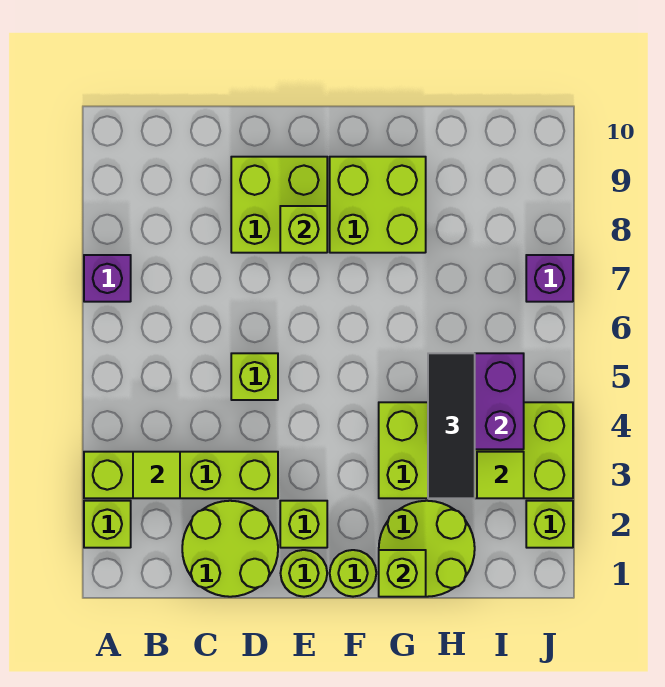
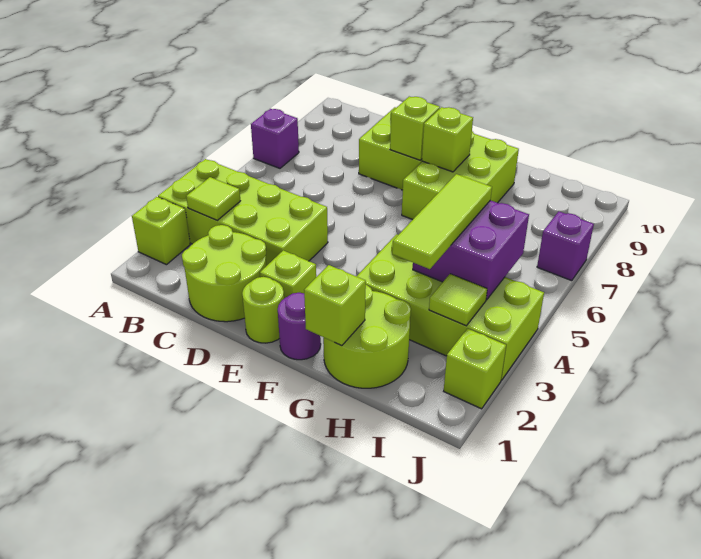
lime 1x4 brick [84,452,278,498] -> lime 2x4 brick [158,159,328,266]
lime 1x1 brick [231,353,278,400] -> lime 1x1 brick moved to [422,107,473,172]
lime 1x1 round brick [330,550,376,597] -> purple 1x1 round brick [278,293,321,360]
lime 2x2 brick [330,157,426,253] -> lime 2x3 brick [402,131,519,220]
black 1x3 tile [428,353,475,498] -> lime 1x3 tile [392,174,492,269]

